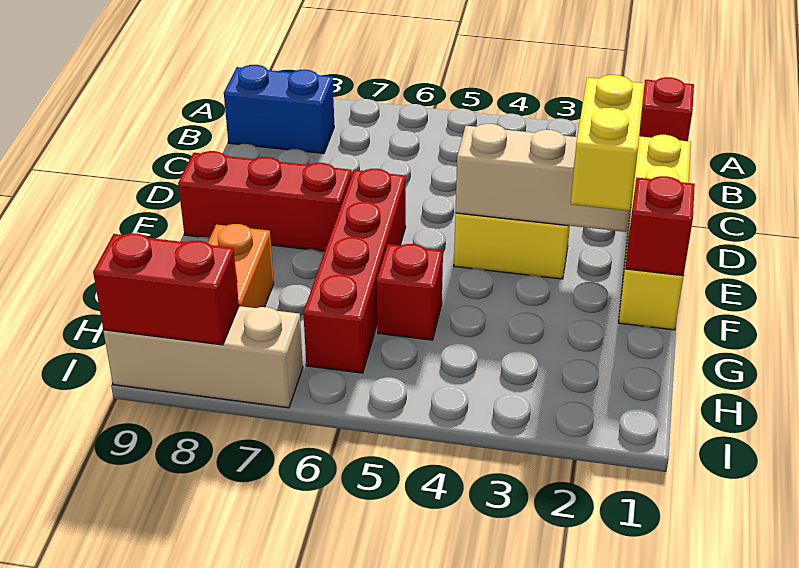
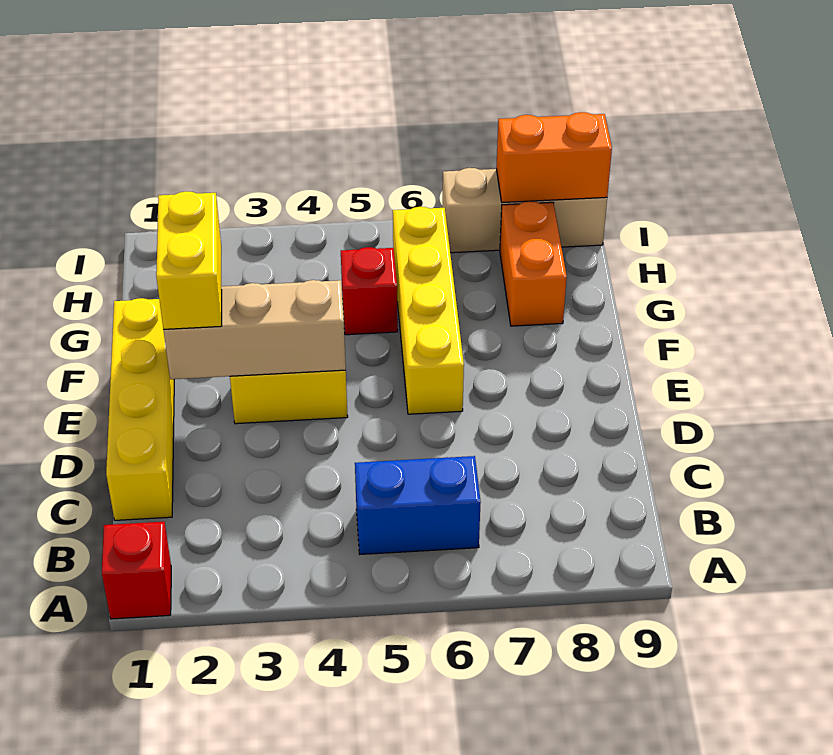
blue 1x2 brick [224,65,334,154] -> blue 1x2 brick moved to [355,456,481,554]
red 1x4 brick [303,169,406,373] -> yellow 1x4 brick [393,207,464,414]
red 1x3 brick [178,151,351,251] -> none
red 1x1 brick [626,176,695,276] -> none
red 1x2 brick [93,233,239,345] -> orange 1x2 brick [496,112,612,203]

